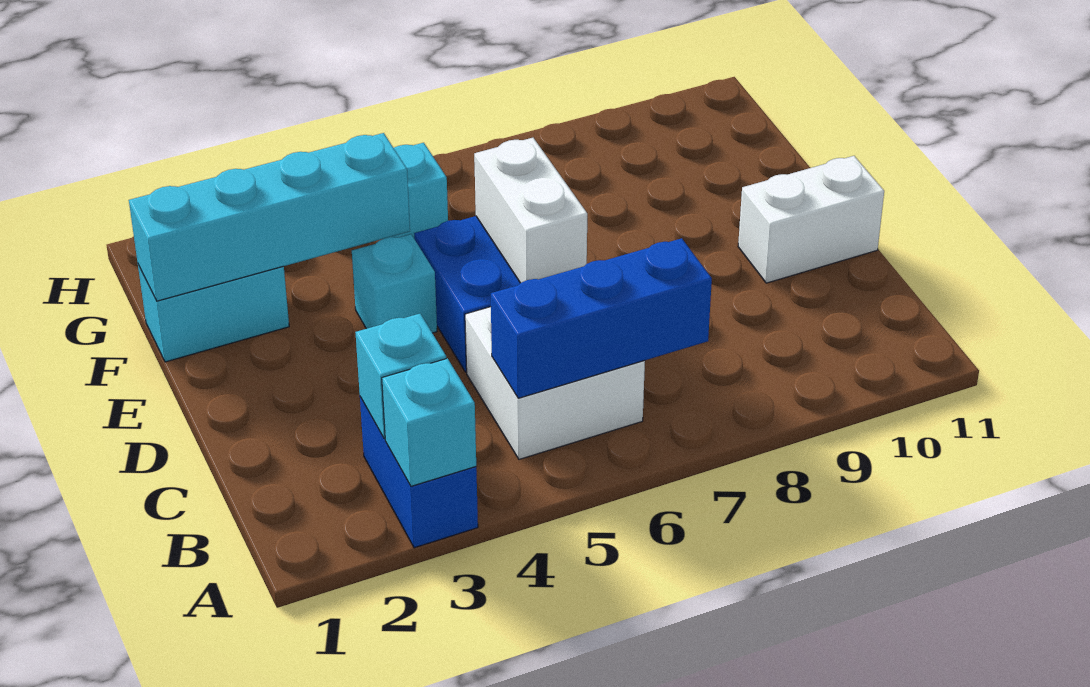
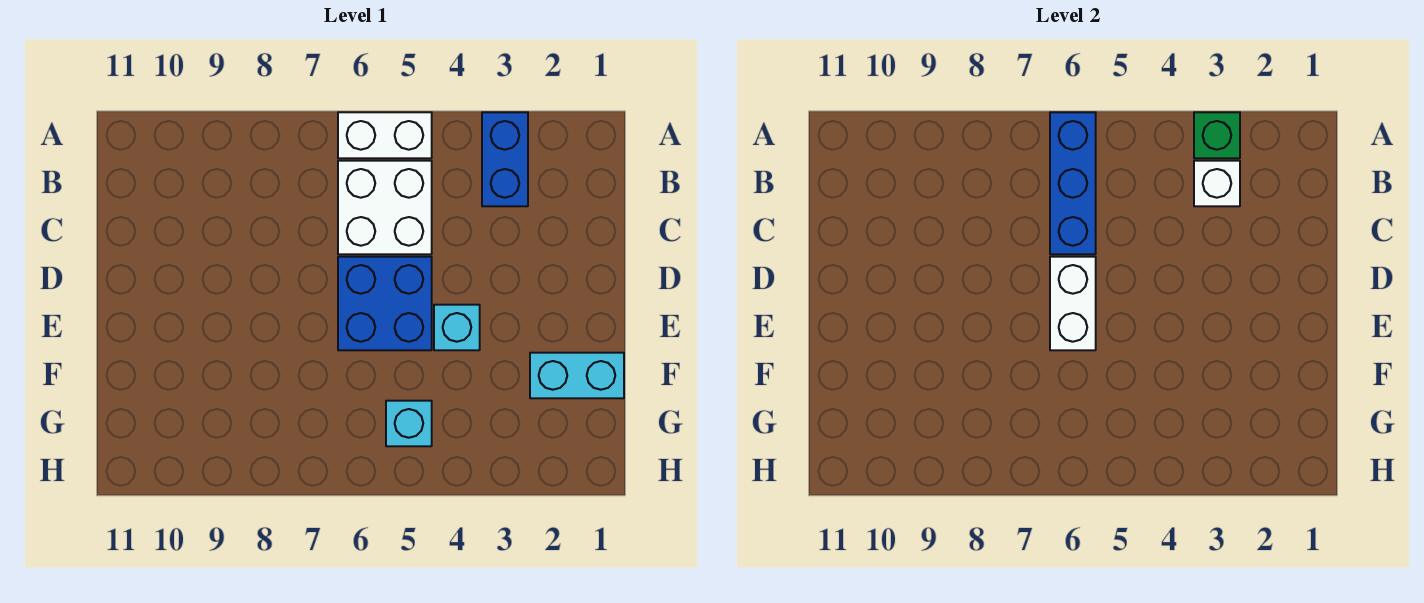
cyan 1x1 brick [382,358,476,486] -> green 1x1 brick [1194,112,1240,158]
cyan 1x1 brick [355,314,446,439] -> white 1x1 brick [1194,161,1240,206]
blue 1x3 brick [491,238,712,398] -> blue 1x3 brick turned to [1050,112,1096,254]
white 1x2 brick [738,156,884,283] -> white 1x2 brick moved to [338,112,432,158]
cyan 1x4 brick [129,133,410,301] -> none

